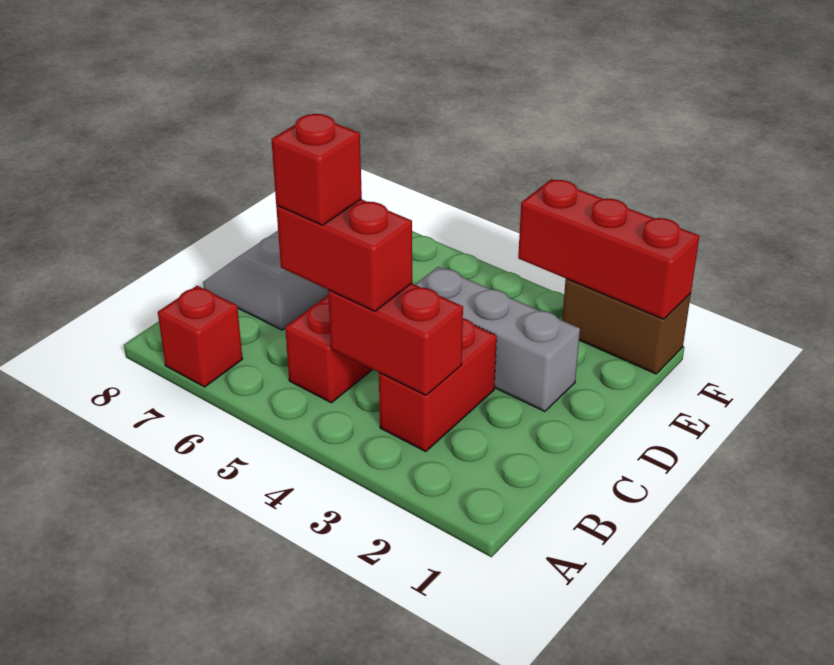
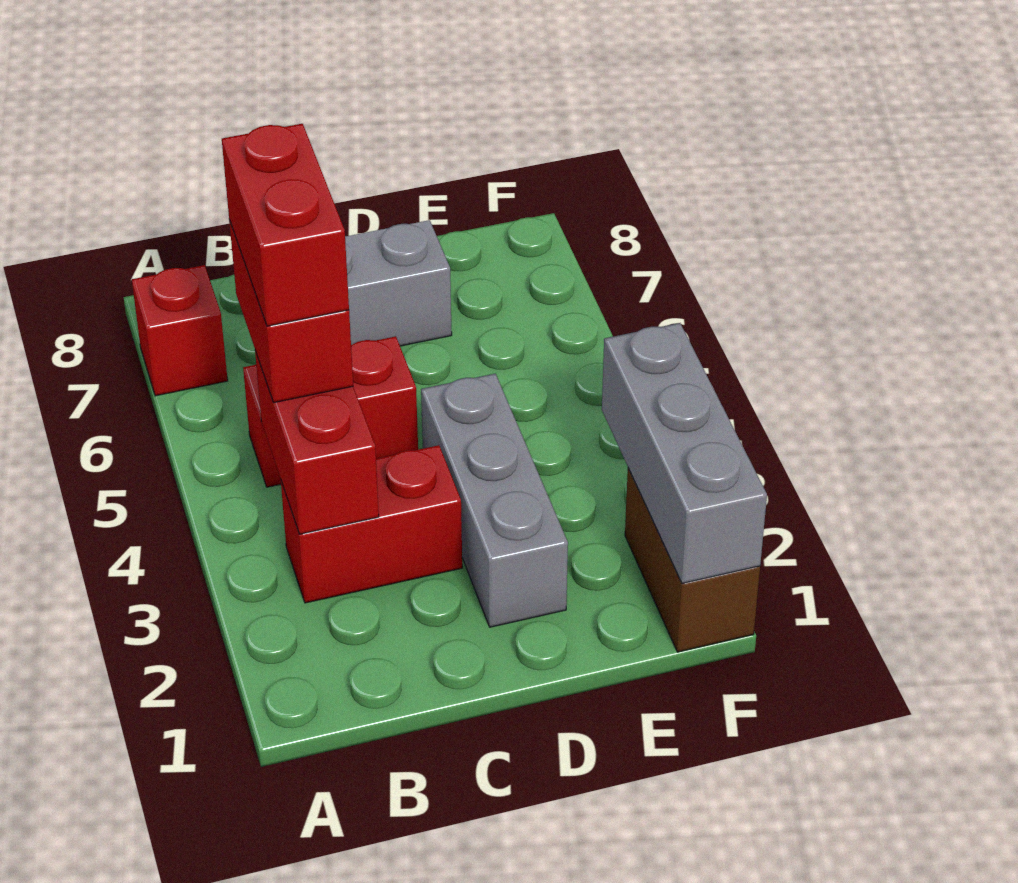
red 1x1 brick [271,114,362,225] -> red 1x2 brick [222,124,349,326]
red 1x3 brick [518,179,699,319] -> grey 1x3 brick [602,323,767,584]

